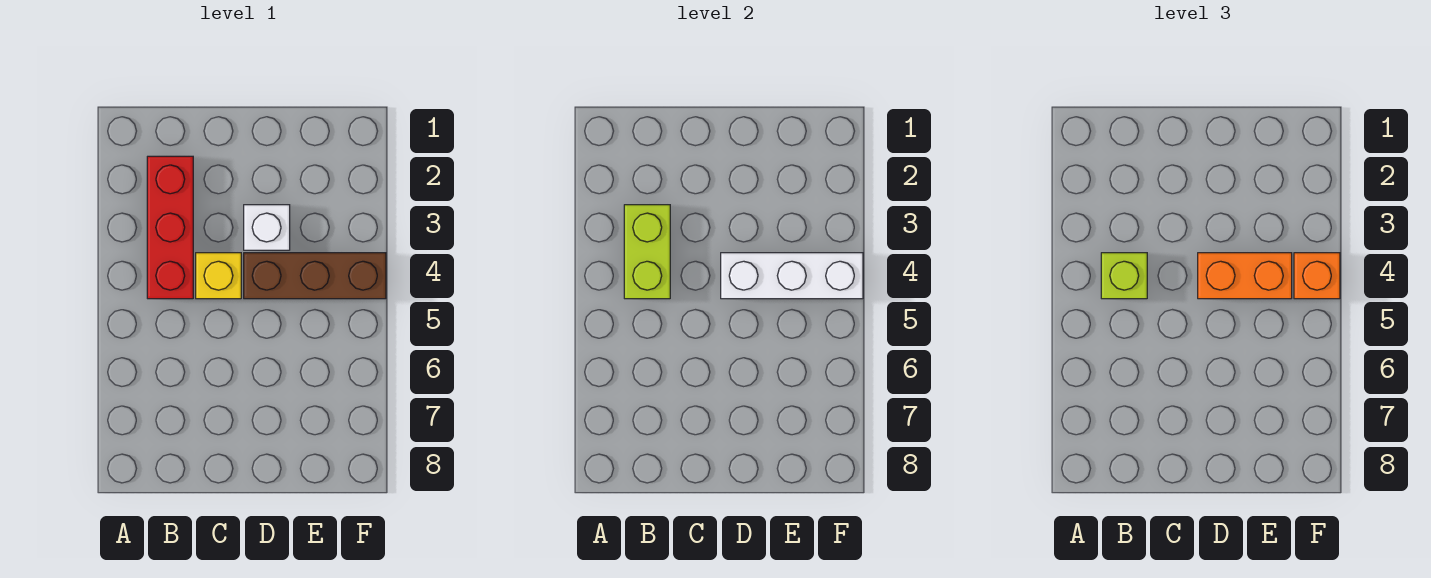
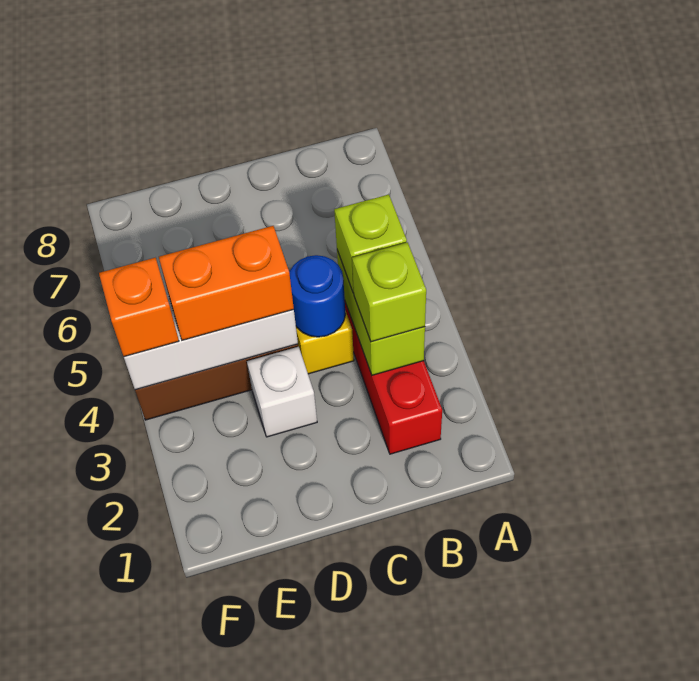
none -> lime 1x1 brick [352,242,426,342]
none -> blue 1x1 round brick [289,255,346,337]

